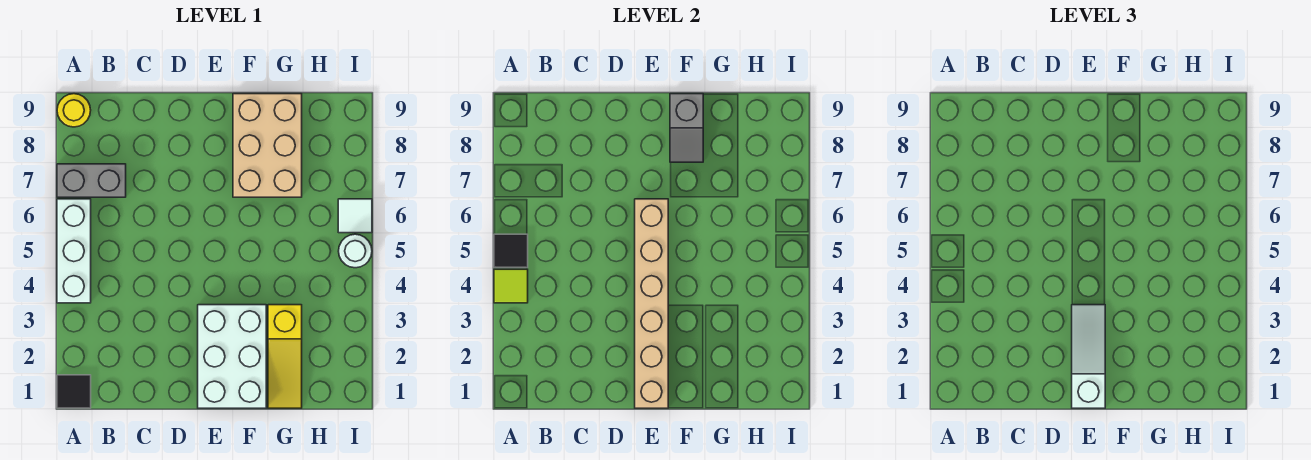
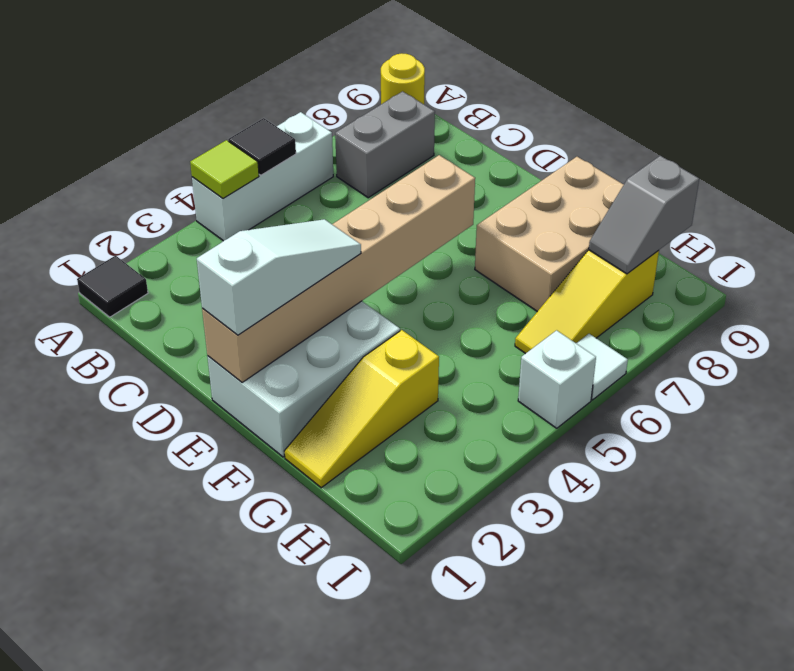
grey 1x2 brick [57,164,126,197] -> grey 1x2 brick turned to [335,91,435,198]
grey 1x2 slope [670,94,703,162] -> grey 1x2 slope moved to [589,156,699,274]
none -> yellow 1x3 slope [515,250,659,354]
white 1x1 round brick [339,234,372,268] -> white 1x1 brick [518,330,596,428]

